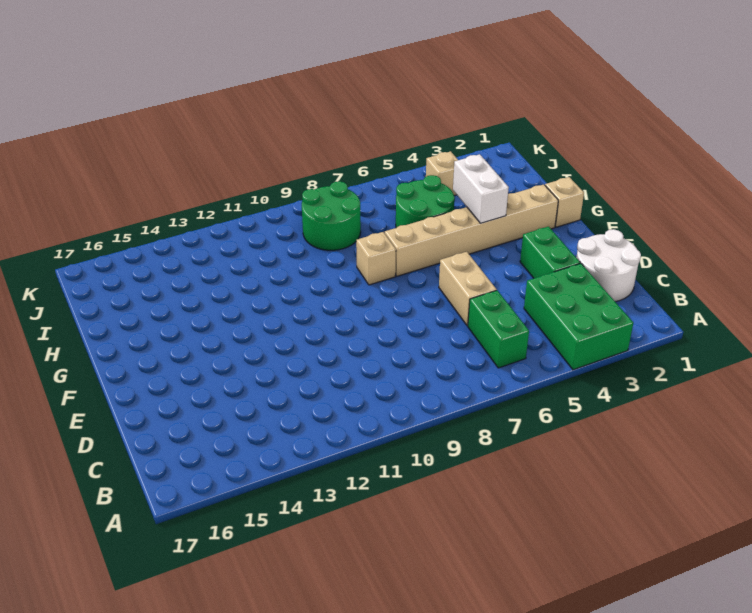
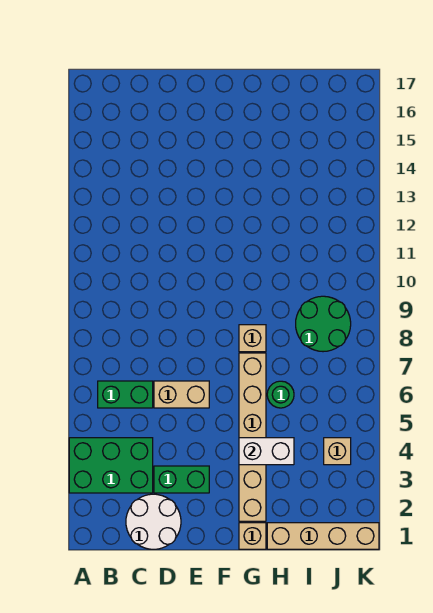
none -> tan 1x4 brick [267,523,379,549]
green 2x2 round brick [396,175,455,228] -> green 1x1 round brick [267,381,294,408]

